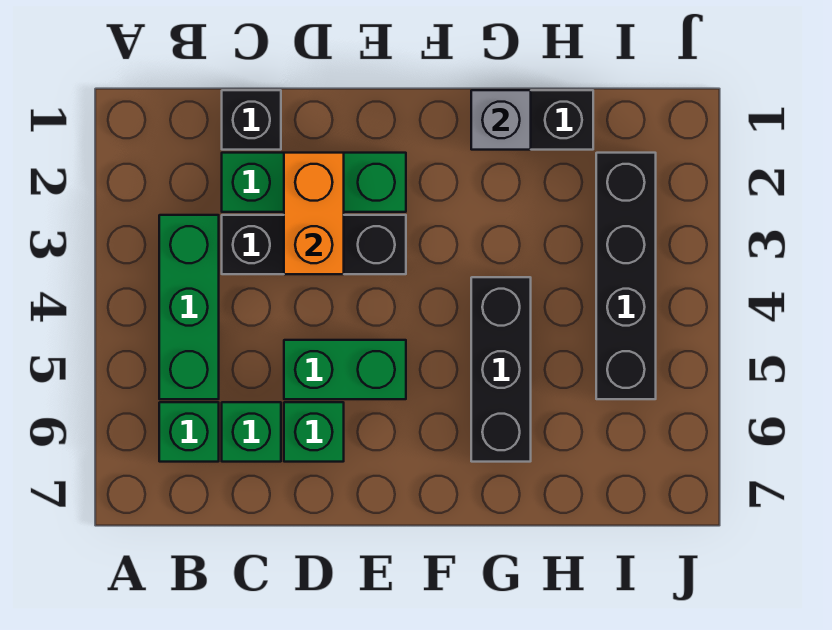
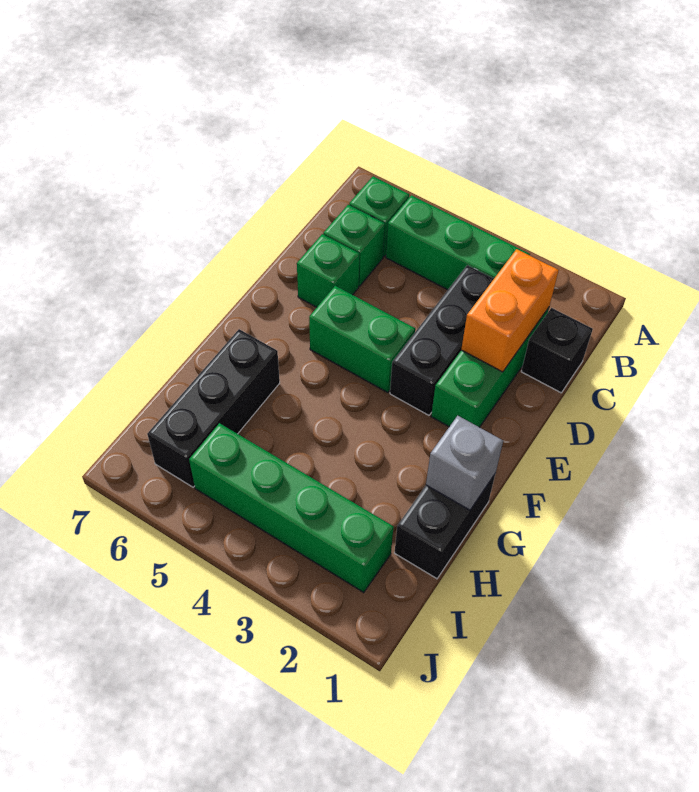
orange 1x2 brick [284,153,344,274] -> orange 1x2 brick turned to [461,249,559,372]
green 1x2 brick [284,340,406,399] -> green 1x2 brick turned to [309,286,415,393]
black 1x3 brick [471,277,531,462] -> black 1x3 brick turned to [147,329,280,487]
black 1x4 brick [596,153,656,399] -> green 1x4 brick [189,423,394,592]

